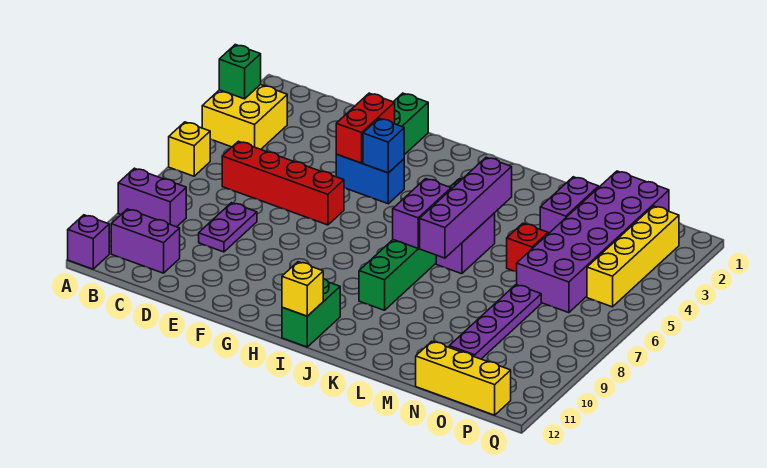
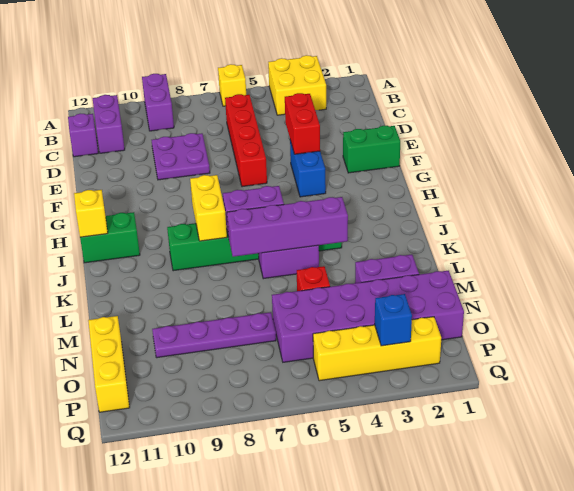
green 1x1 brick [219,45,261,99] -> none
purple 1x1 brick [68,215,109,269] -> purple 1x1 brick moved to [68,114,98,157]
purple 1x2 plate [199,203,257,252] -> purple 2x2 plate [152,133,210,180]
red 1x2 brick [336,93,395,163] -> red 1x2 brick turned to [285,93,320,154]
blue 1x1 brick [363,119,404,173] -> blue 1x1 brick moved to [375,294,412,346]
none -> yellow 1x2 brick [190,175,227,241]

